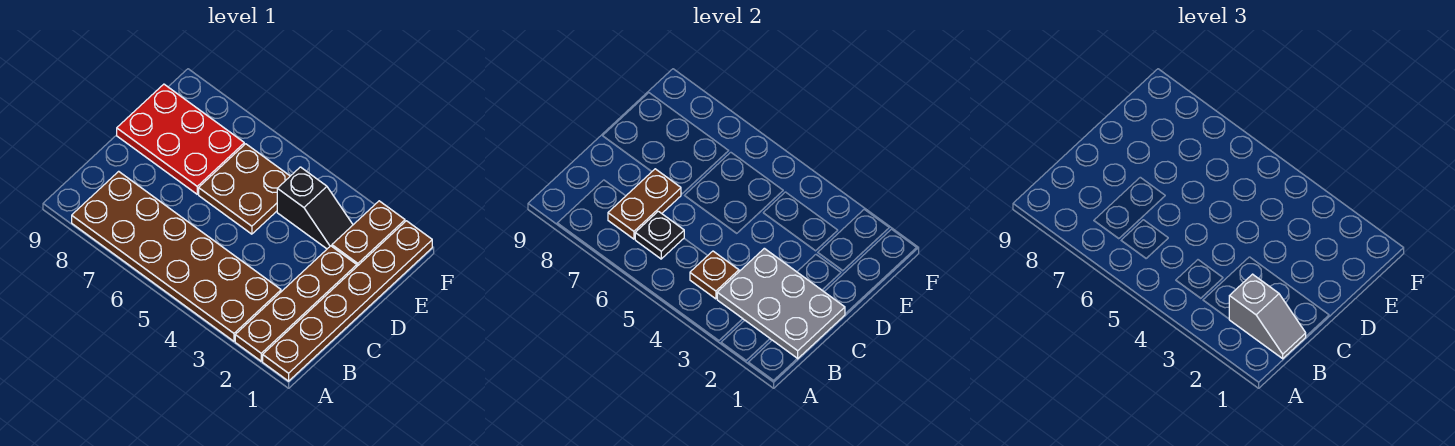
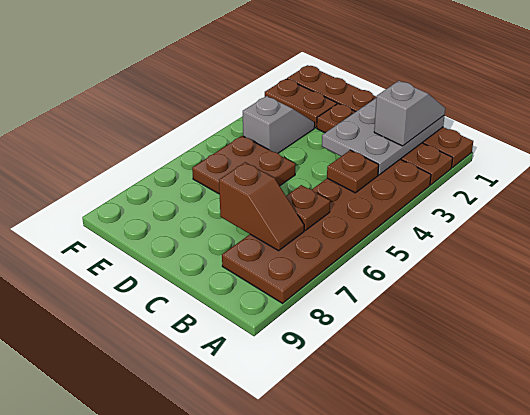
black 1x1 plate [635,211,684,259] -> brown 1x1 plate [286,185,330,230]
brown 1x2 plate [608,169,681,239] -> brown 1x2 slope [219,162,304,251]
red 2x3 plate [117,84,244,194] -> none
black 1x2 slope [277,167,353,249] -> grey 1x2 slope [243,96,315,153]

